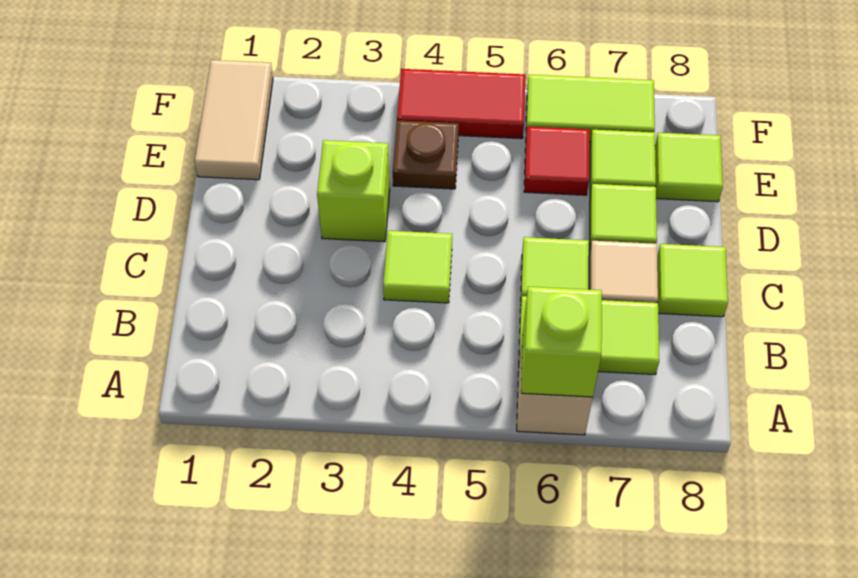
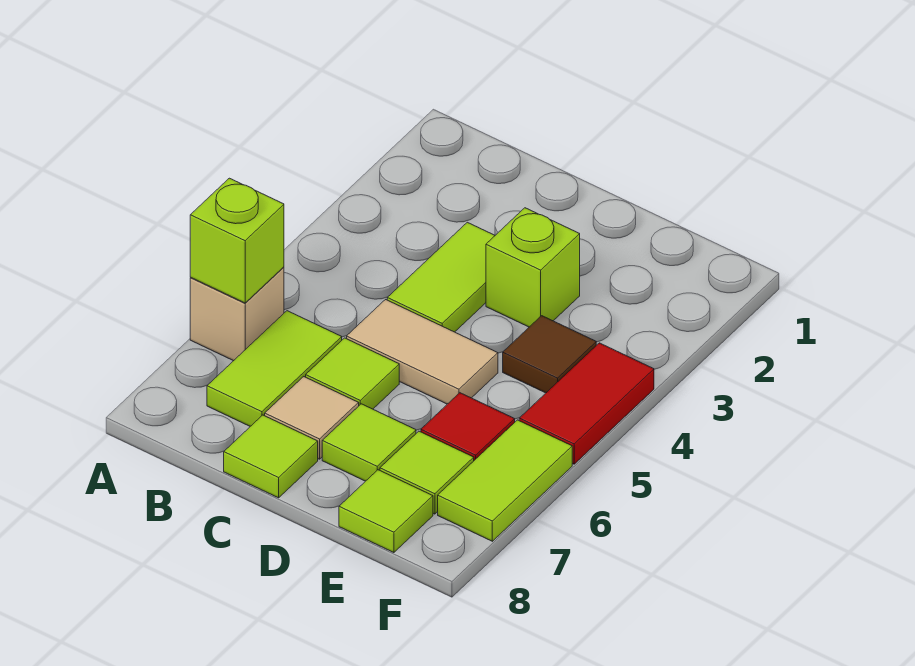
lime 1x1 tile [383,231,452,303] -> lime 1x2 tile [387,222,495,332]
tan 1x2 tile [195,60,273,180] -> tan 1x2 tile moved to [347,300,498,404]
brown 1x1 plate [393,121,459,189] -> brown 1x1 tile [503,316,596,393]

